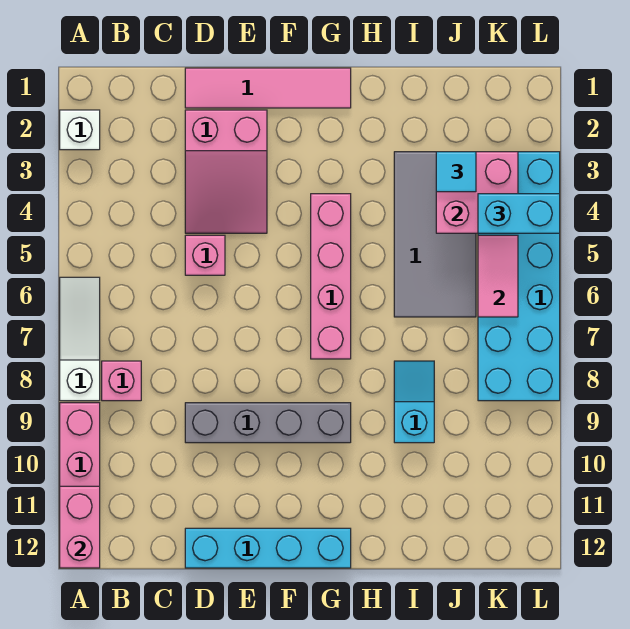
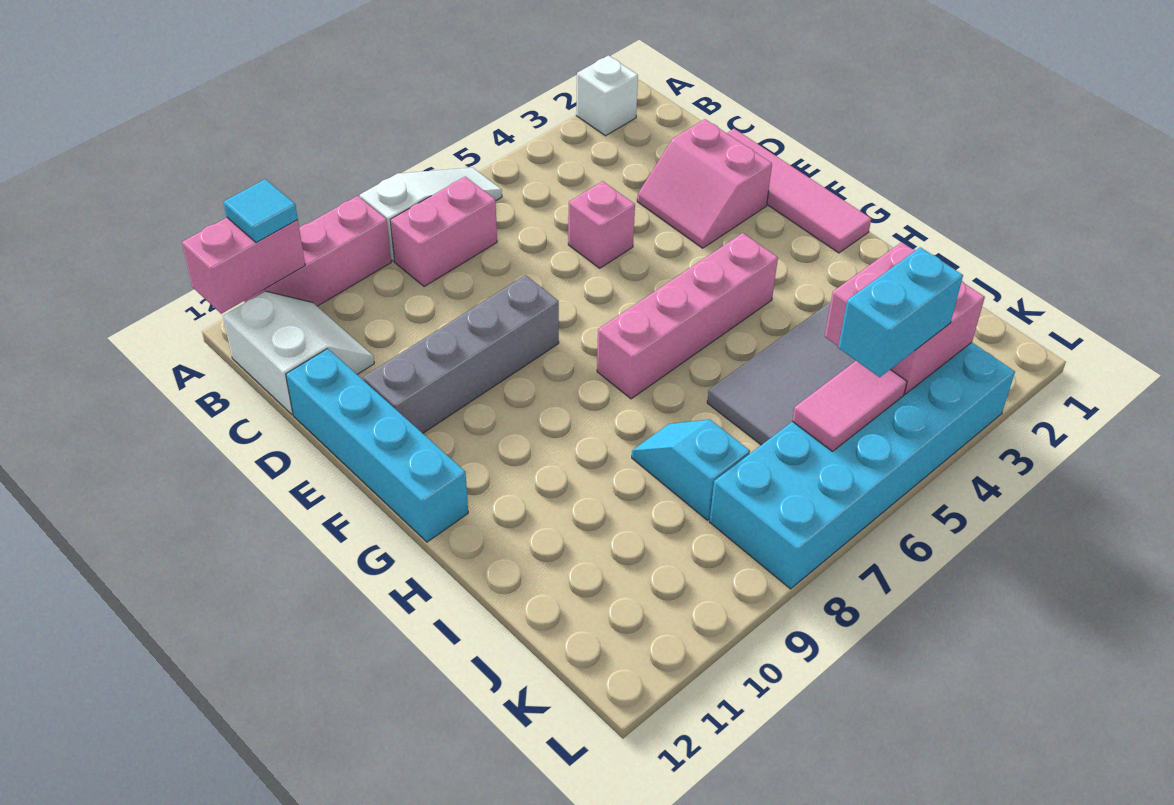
pink 1x1 brick [102,361,141,401] -> pink 1x2 brick [390,177,497,287]
none -> white 2x2 slope [223,291,374,415]
pink 2x3 slope [185,110,267,233] -> pink 2x2 slope [637,119,772,248]
grey 1x4 brick [185,403,351,443] -> grey 1x4 brick turned to [363,275,559,433]
cyan 1x2 slope [394,361,434,443] -> cyan 1x2 slope turned to [632,420,750,520]
cyan 1x1 tile [436,152,476,192] -> cyan 1x1 tile moved to [224,179,298,243]
cyan 1x2 brick [478,194,560,233] -> cyan 1x2 brick turned to [838,247,963,377]

